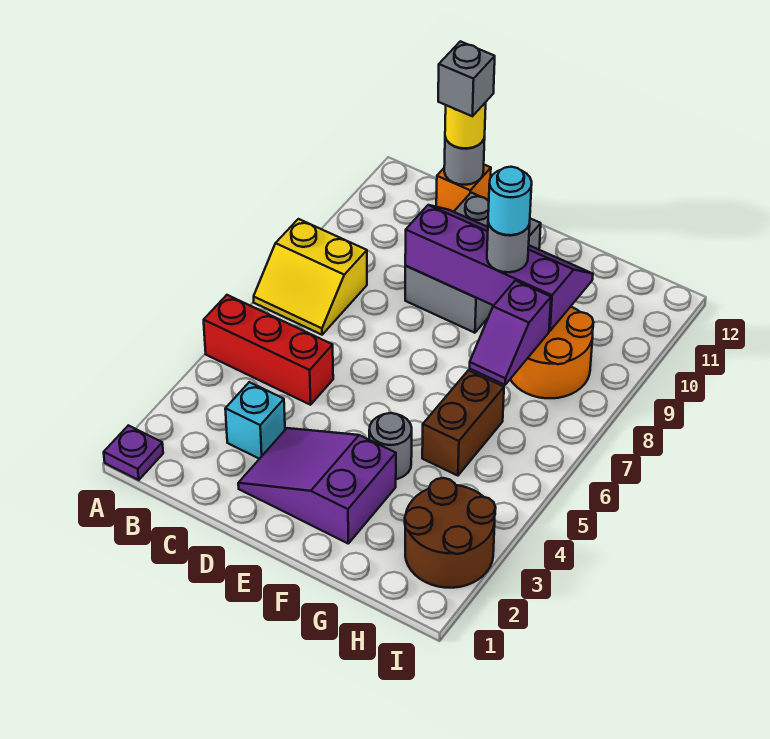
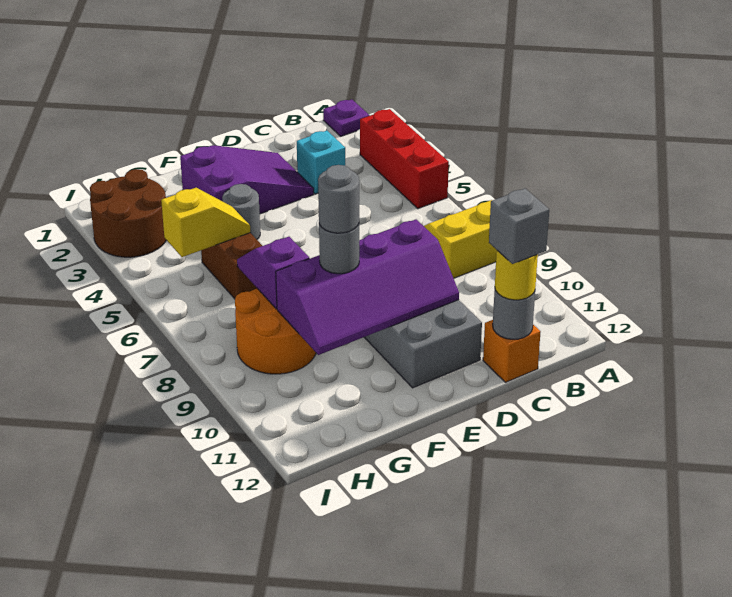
red 1x3 brick [204,295,333,405] -> red 1x3 brick turned to [360,109,449,209]
cyan 1x1 round brick [488,167,532,235] -> grey 1x1 round brick [318,165,359,233]
none -> yellow 1x2 slope [161,188,250,257]

